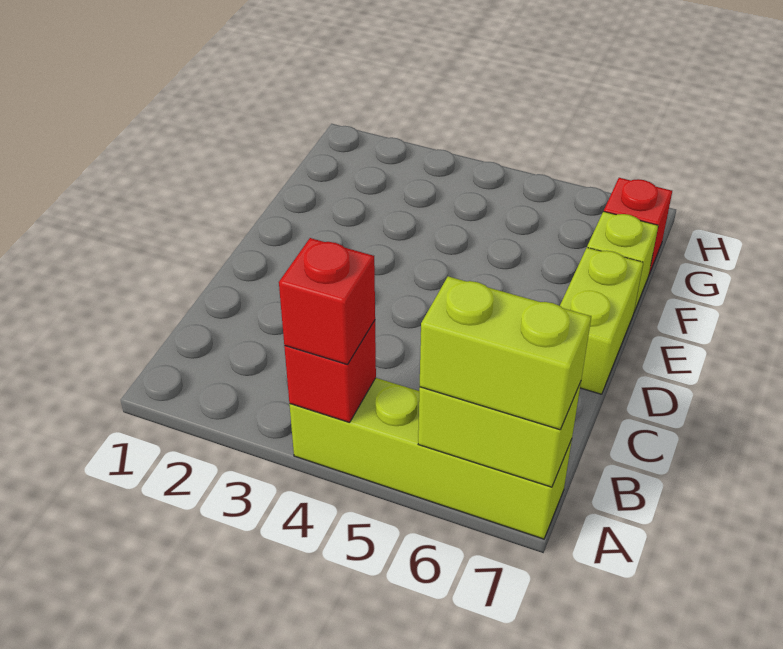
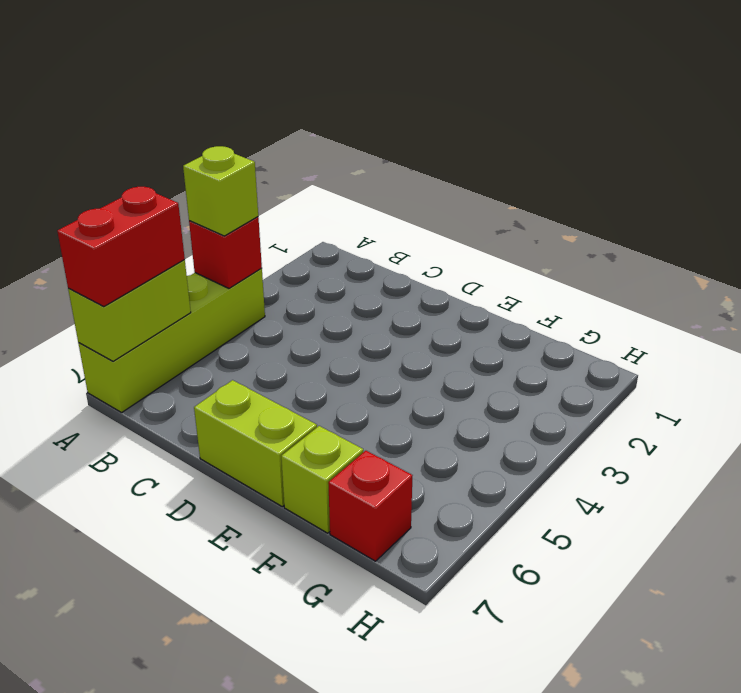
red 1x1 brick [279,238,375,365] -> lime 1x1 brick [183,146,258,236]
lime 1x2 brick [420,276,591,430] -> red 1x2 brick [57,187,185,307]

